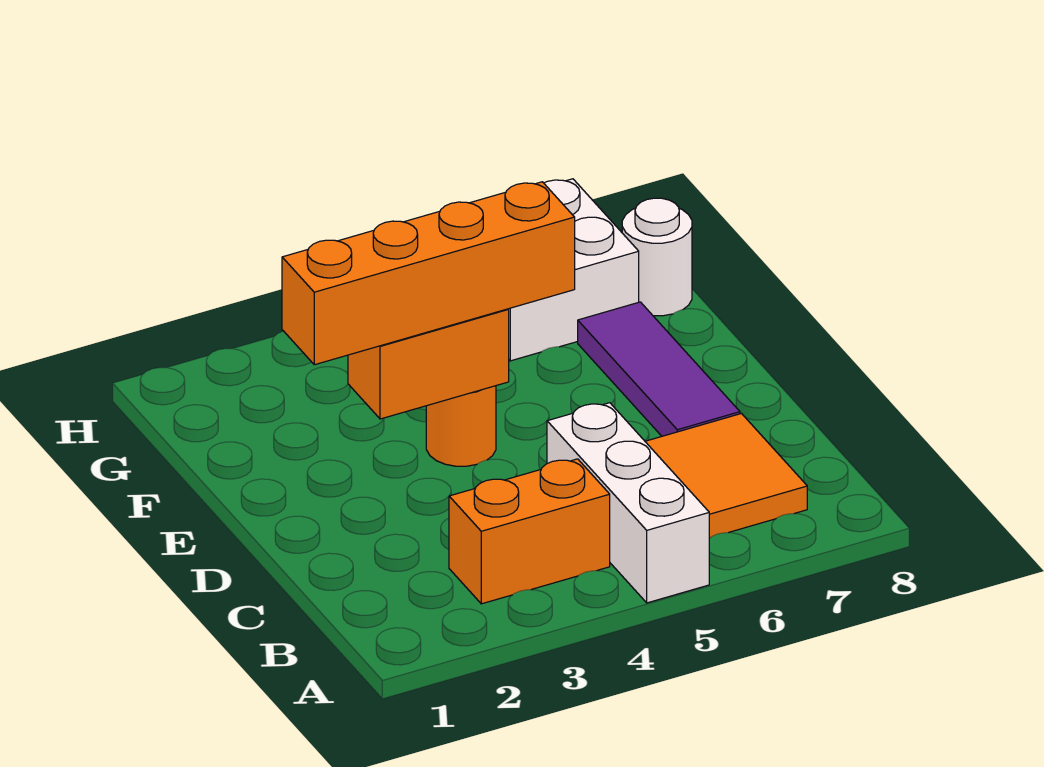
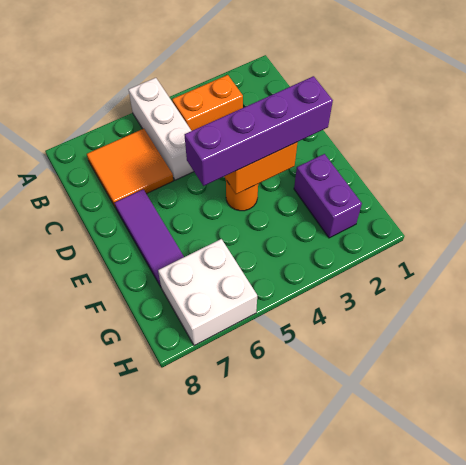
orange 1x4 brick [282,182,575,365] -> purple 1x4 brick [185,76,333,186]
none -> purple 1x2 brick [294,154,362,238]
white 1x1 round brick [622,198,692,316] -> none

